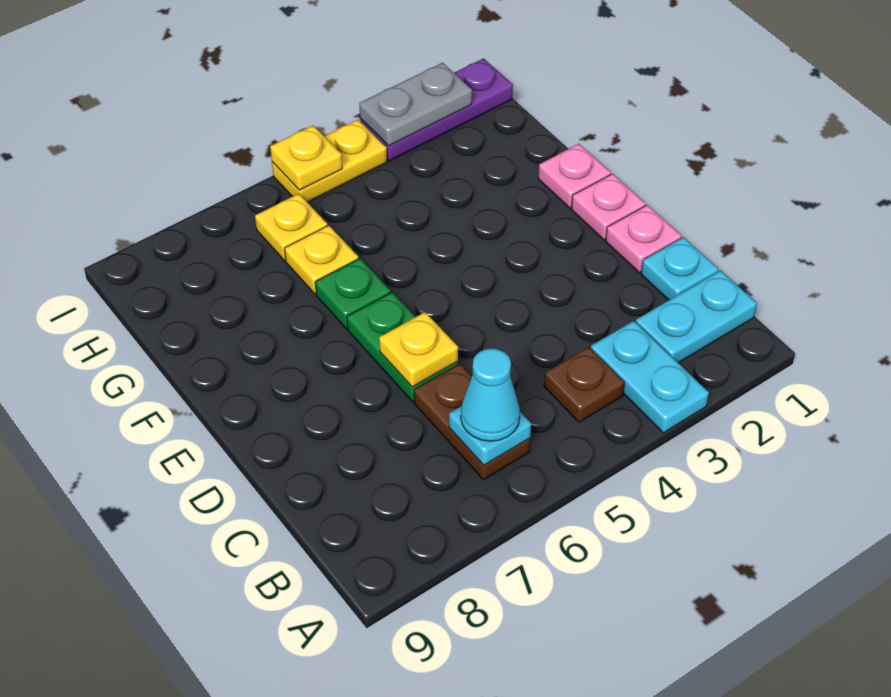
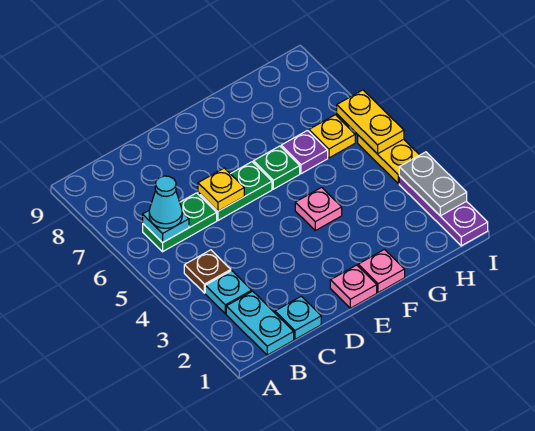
cyan 1x2 plate [591,321,709,433] -> cyan 1x1 plate [205,271,252,314]
brown 1x2 plate [414,364,530,480] -> green 1x2 plate [143,193,217,252]
pink 1x1 plate [606,205,682,273] -> pink 1x1 plate moved to [295,187,342,230]
yellow 1x1 plate [285,225,359,294] -> purple 1x1 plate [281,130,328,174]
yellow 1x1 plate [270,126,342,190] -> yellow 1x2 plate [337,90,404,154]

